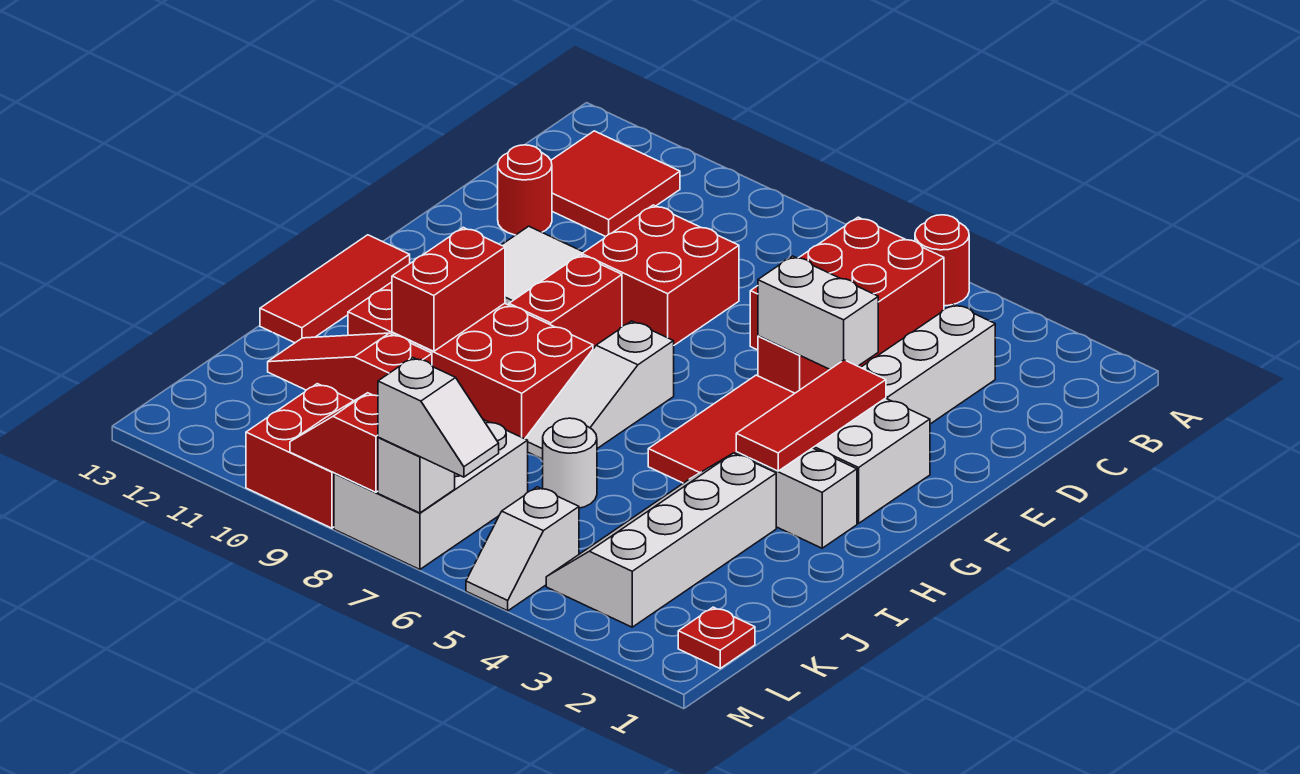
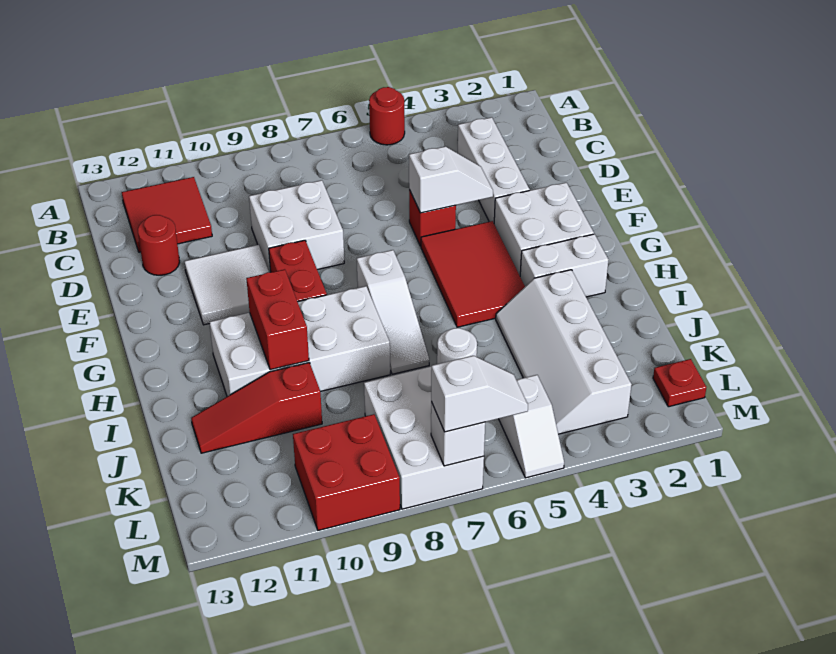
red 2x3 brick [750,217,944,367] -> none
red 2x2 brick [582,205,739,345] -> white 2x2 brick [249,180,344,272]
white 1x2 brick [758,256,878,369] -> white 1x2 slope [409,146,493,213]
red 1x3 tile [736,360,886,471] -> none
red 1x3 tile [260,235,410,343] -> none
red 2x4 brick [348,282,593,439] -> white 2x4 brick [209,286,390,396]
red 1x2 slope [290,393,378,492] -> none

